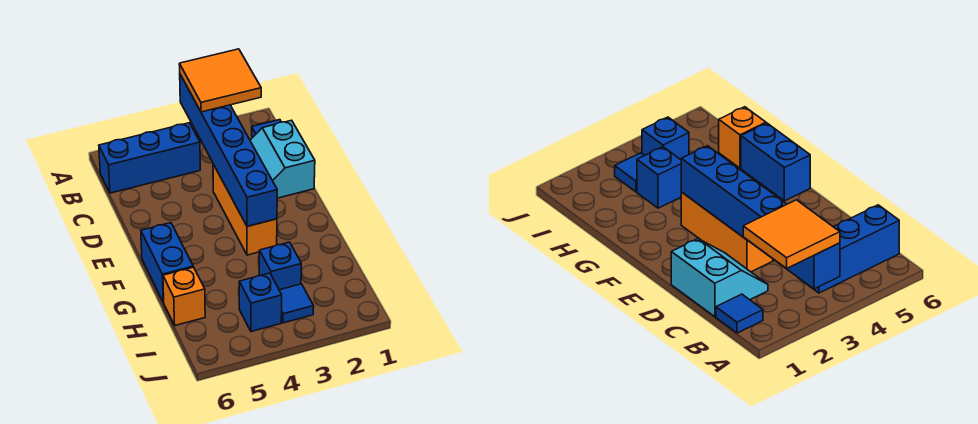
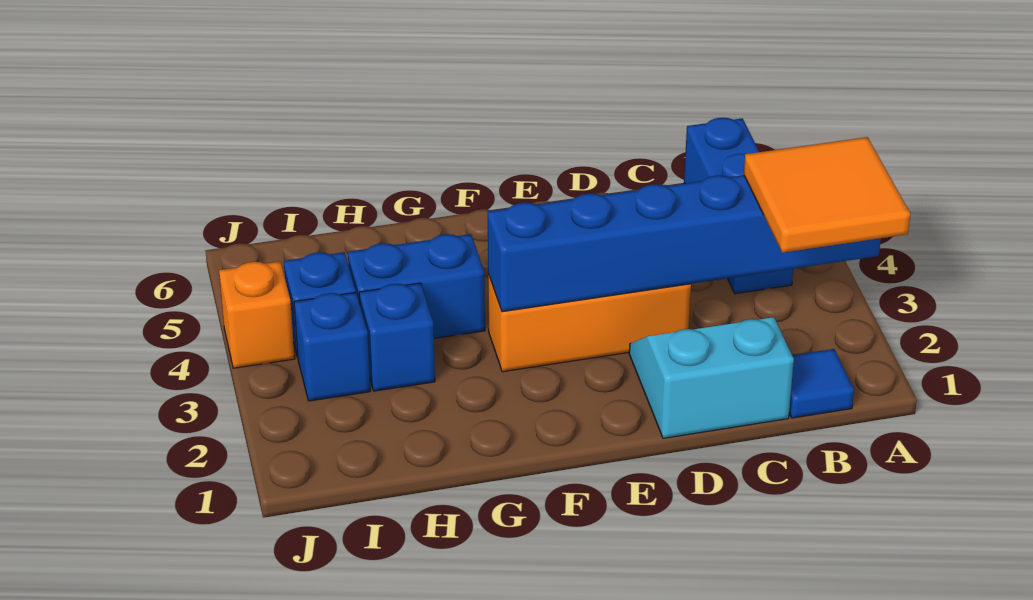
blue 1x2 brick [141,223,193,302] -> blue 1x2 brick moved to [348,234,485,338]
orange 1x1 brick [163,267,205,325] -> orange 1x1 brick moved to [219,261,295,368]
blue 1x1 tile [279,284,314,323] -> blue 1x1 brick [294,293,370,401]

